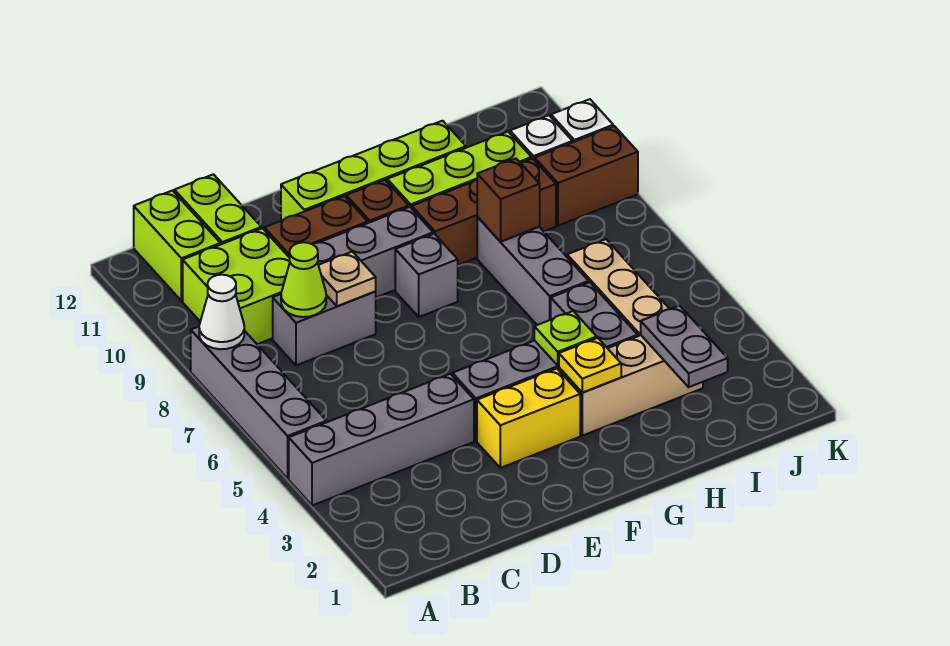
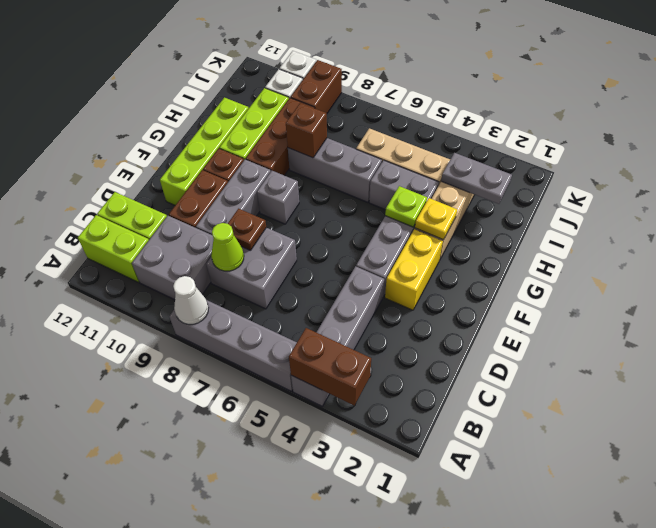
none -> brown 1x2 brick [289,328,371,406]
lime 2x2 brick [183,228,290,344] -> grey 2x2 brick [132,216,214,300]
grey 1x2 brick [273,292,376,365] -> grey 2x2 brick [206,228,297,309]
tan 1x1 plate [319,252,376,306] -> brown 1x1 plate [228,209,266,250]

